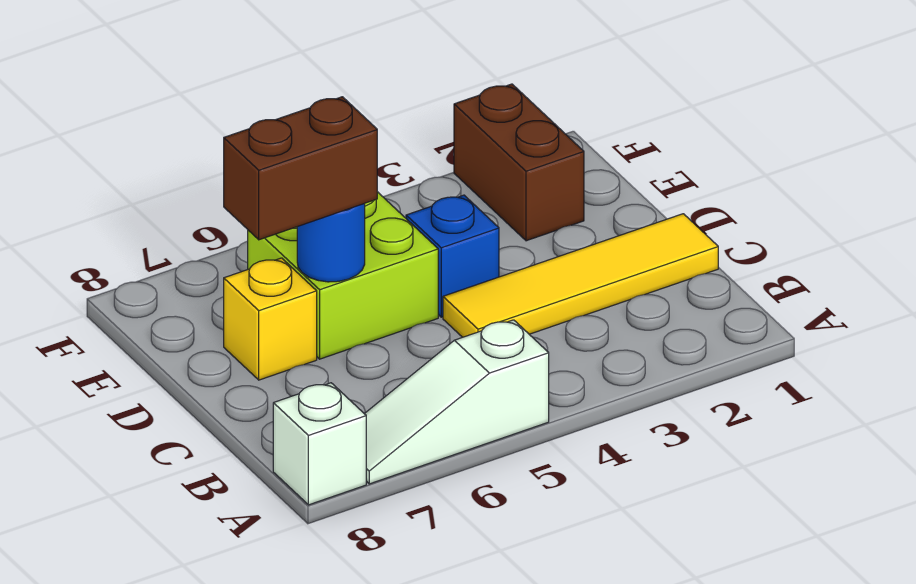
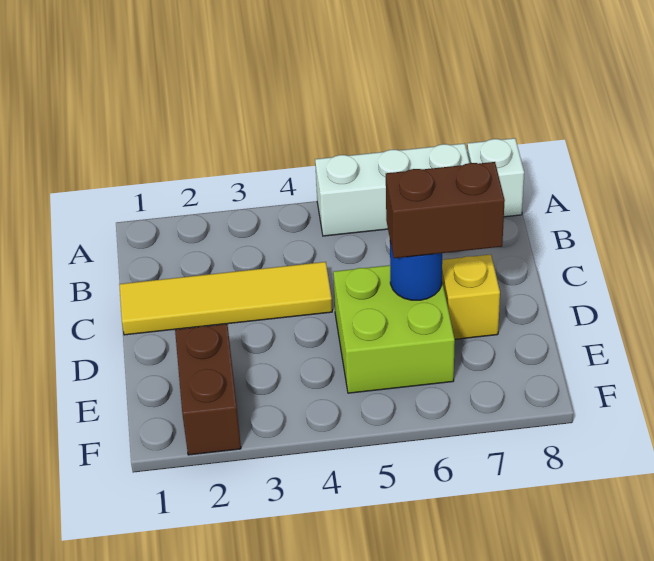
white 1x3 slope [365,320,549,484] -> white 1x3 brick [315,143,469,236]
blue 1x1 brick [406,195,499,317] -> none

